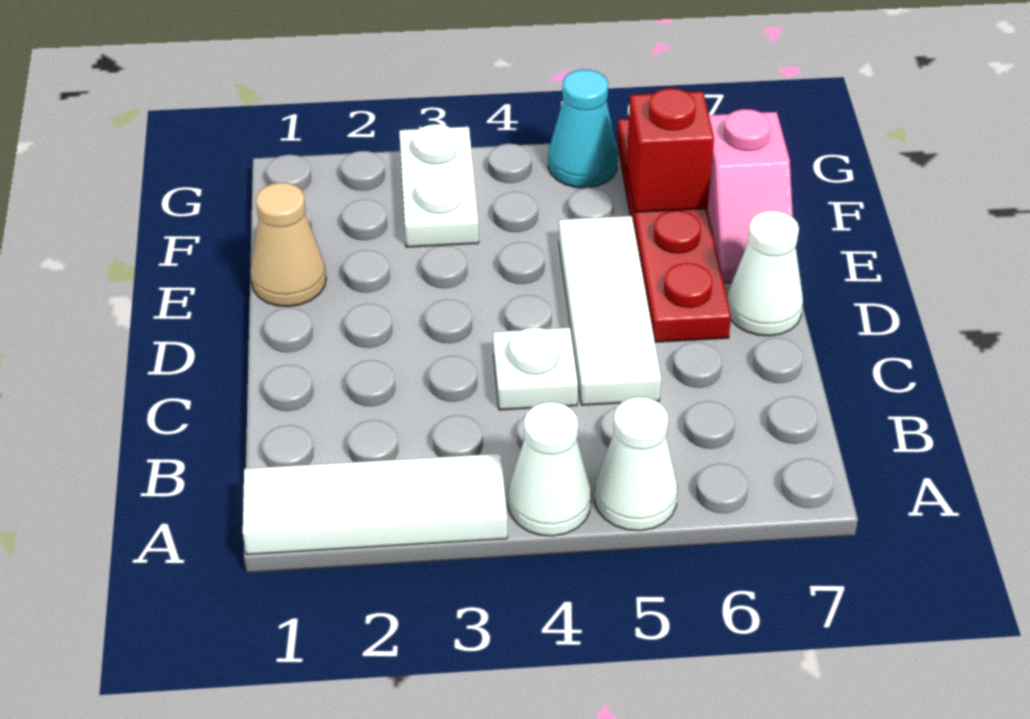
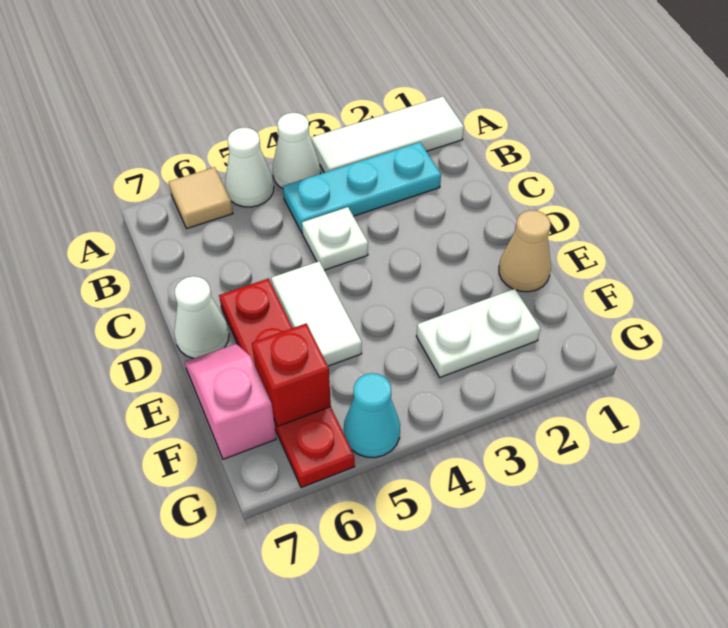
none -> tan 1x1 tile [169,167,233,229]
none -> cyan 1x3 plate [283,142,441,233]
white 1x3 tile [559,216,661,405] -> white 1x2 tile [271,261,362,366]
white 1x2 plate [399,124,479,247] -> white 1x2 plate turned to [416,289,541,377]

